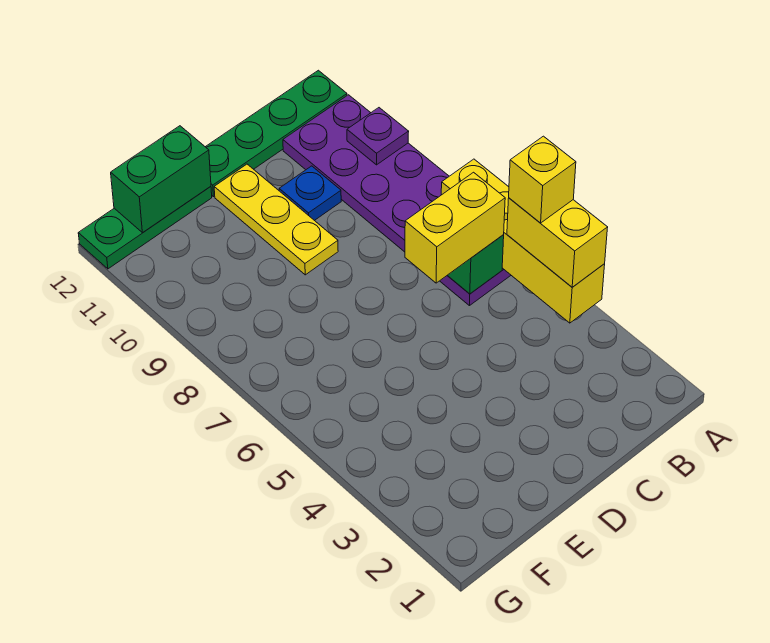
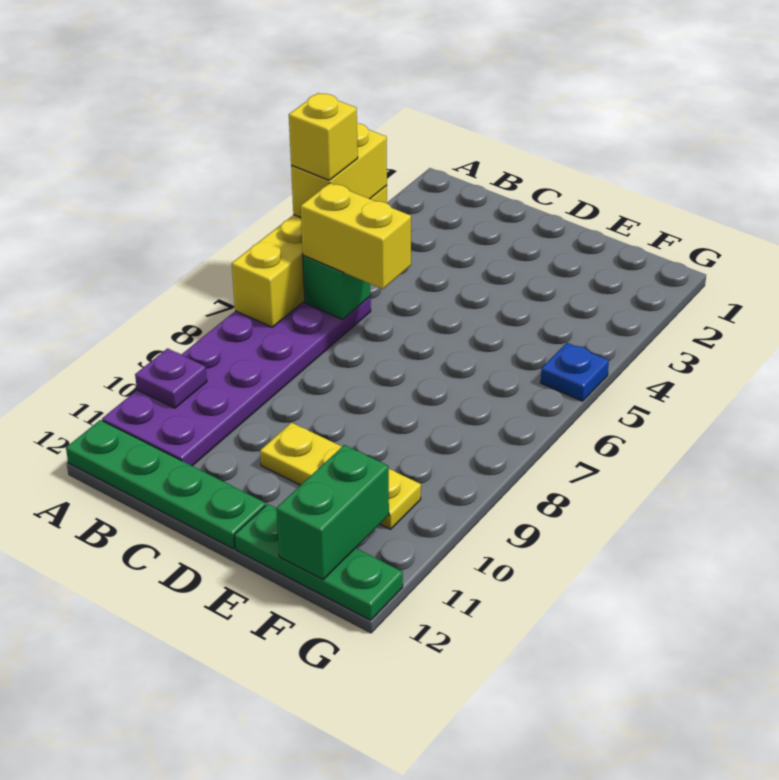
blue 1x1 plate [279,166,341,221] -> blue 1x1 plate moved to [541,343,609,401]
yellow 1x3 plate [214,164,338,275] -> yellow 1x3 plate turned to [260,422,421,529]
green 1x2 brick [111,126,211,233] -> green 1x2 brick turned to [276,445,389,580]

